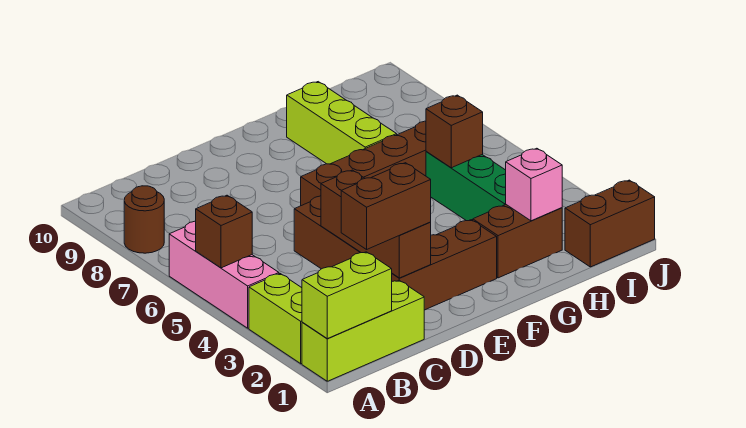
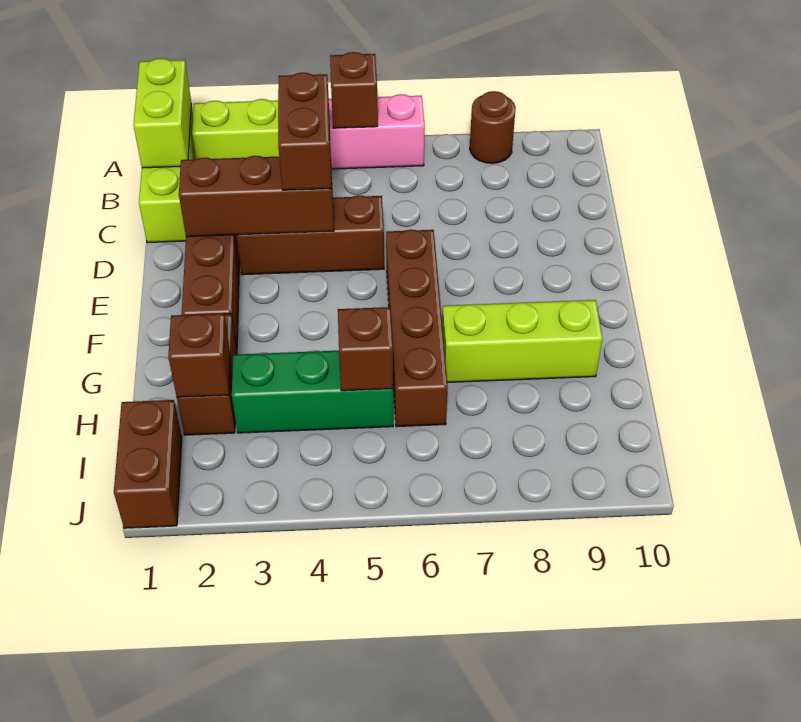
brown 1x2 brick [341,163,431,249] -> brown 1x2 brick moved to [278,73,332,190]
pink 1x1 brick [506,148,562,221] -> brown 1x1 brick [168,313,230,397]

